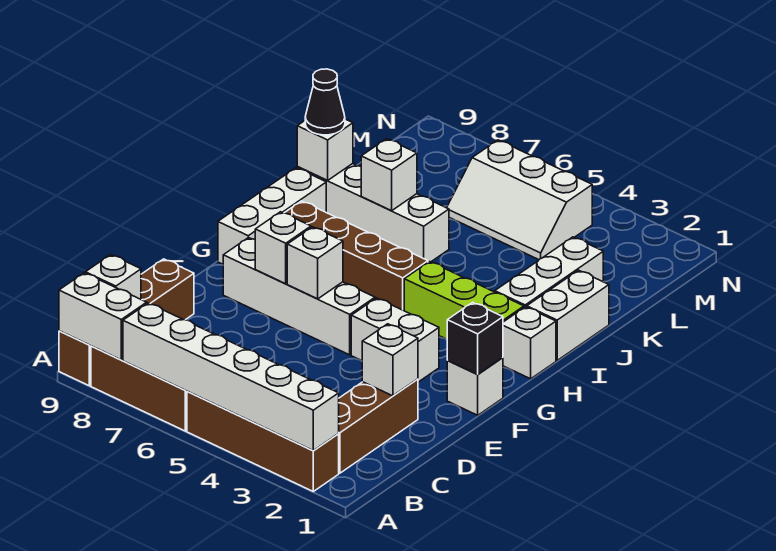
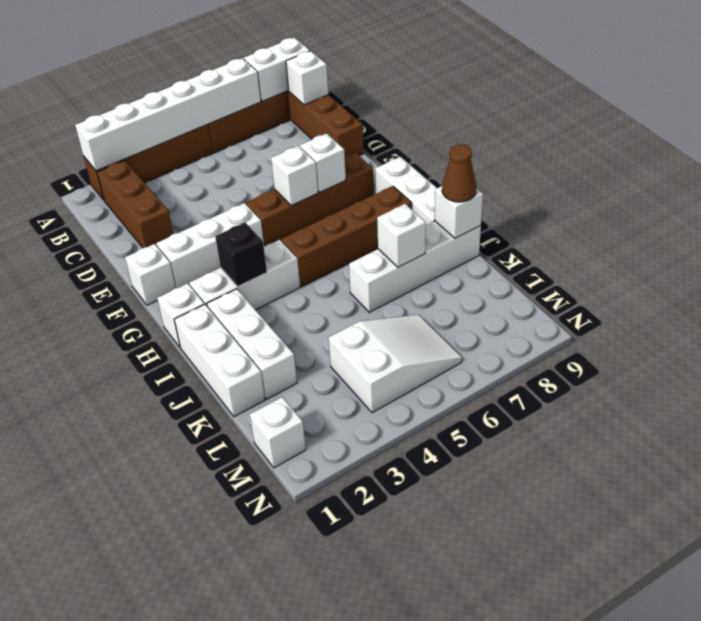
white 1x1 brick [362,324,418,396] -> white 1x1 brick moved to [250,397,306,468]
black 1x1 brick [447,302,503,374] -> black 1x1 brick moved to [215,222,267,287]
white 1x2 brick [351,298,439,382] -> white 1x3 brick [156,203,264,288]
white 1x4 brick [223,237,375,355] -> brown 1x4 brick [246,153,374,247]
lime 1x3 brick [404,262,524,339] -> white 1x3 brick [189,240,300,310]
white 1x2 brick [527,270,609,360] -> white 1x3 brick [174,304,265,417]
black 1x1 cone [305,69,345,135] -> brown 1x1 cone [442,145,476,202]
white 2x3 slope [447,140,592,260] -> white 2x3 slope turned to [329,315,462,413]

